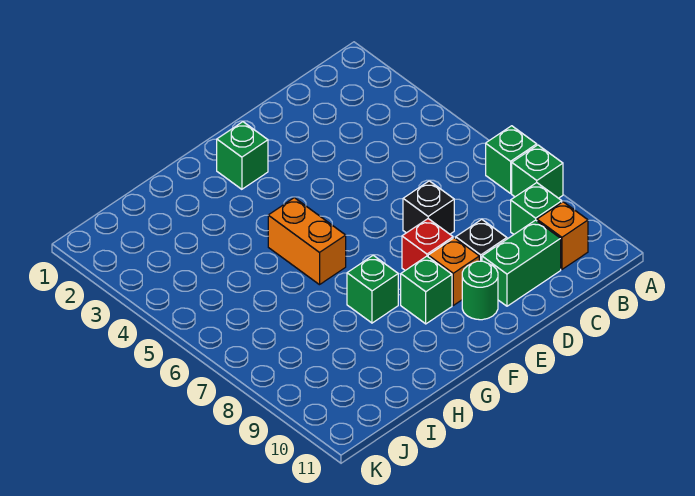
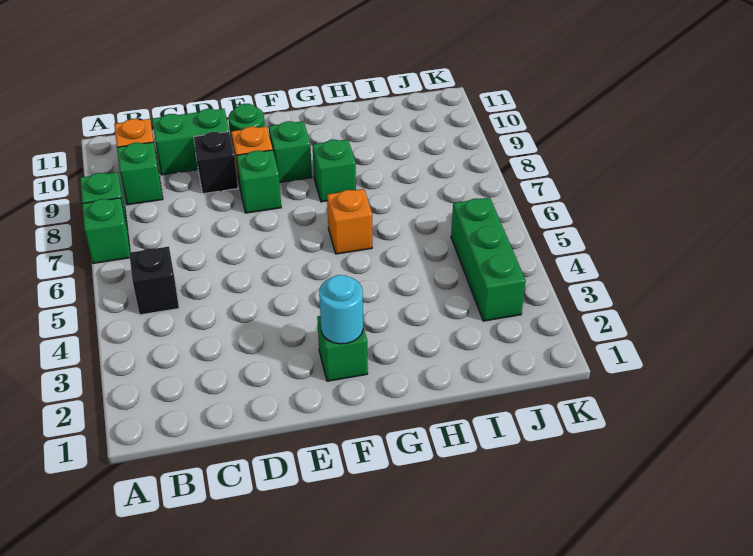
black 1x1 brick [403,181,454,234] -> black 1x1 brick moved to [129,247,179,315]
red 1x1 brick [402,219,453,270] -> green 1x1 brick [237,150,281,213]
none -> cyan 1x1 round brick [319,275,363,344]
orange 1x2 brick [268,198,346,285] -> orange 1x1 brick [327,189,372,254]
none -> green 1x3 brick [451,197,526,321]

